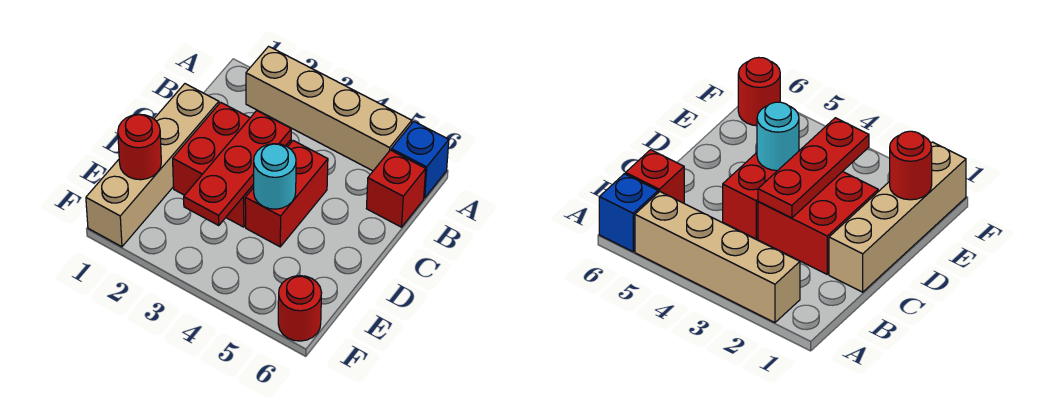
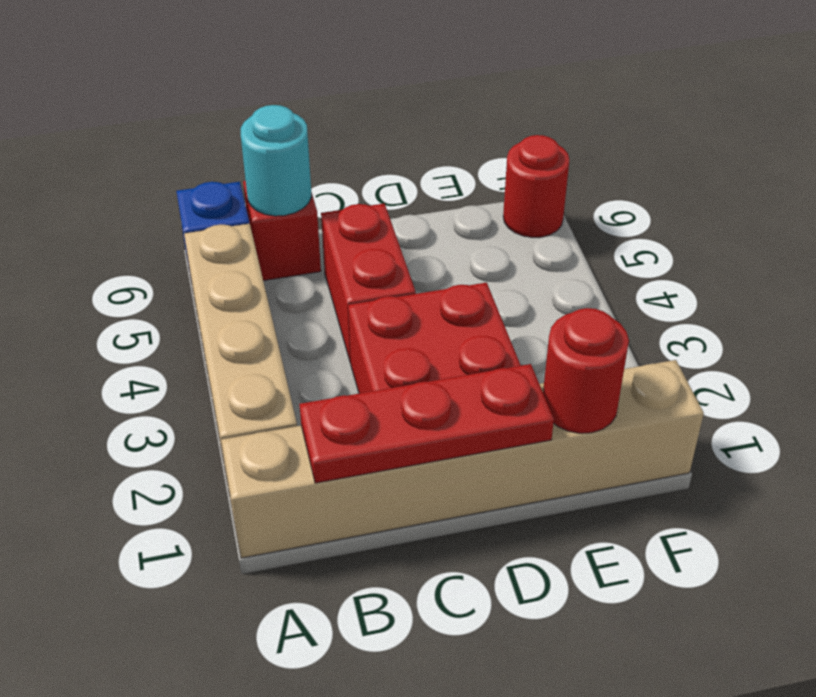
tan 1x4 brick [86,84,219,247] -> tan 1x6 brick [221,360,704,558]
red 1x3 plate [184,111,291,226] -> red 1x3 plate moved to [299,364,554,483]
red 1x2 brick [245,141,328,247] -> red 1x2 brick turned to [321,204,416,363]
cyan 1x1 round brick [253,144,296,209] -> cyan 1x1 round brick moved to [241,105,312,216]

